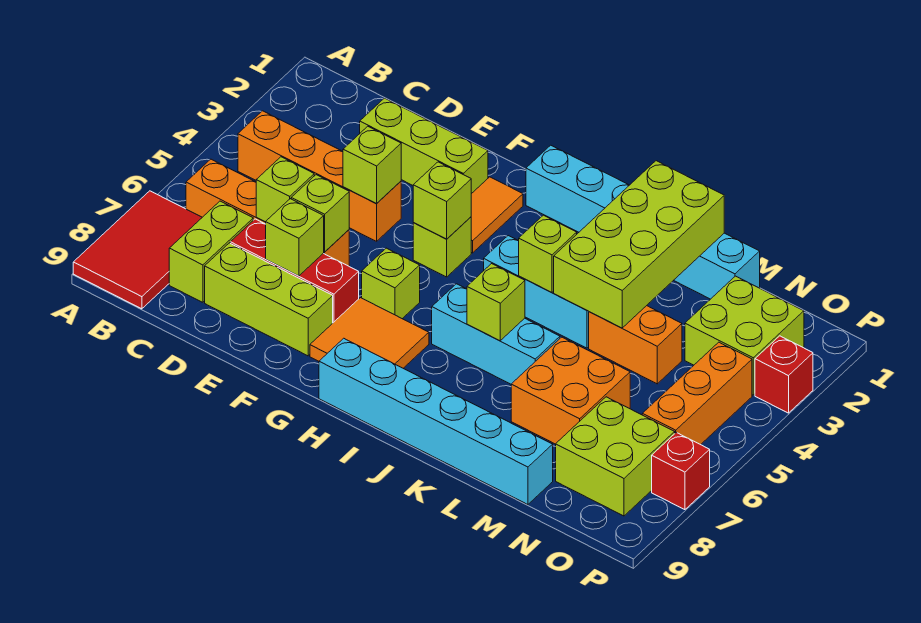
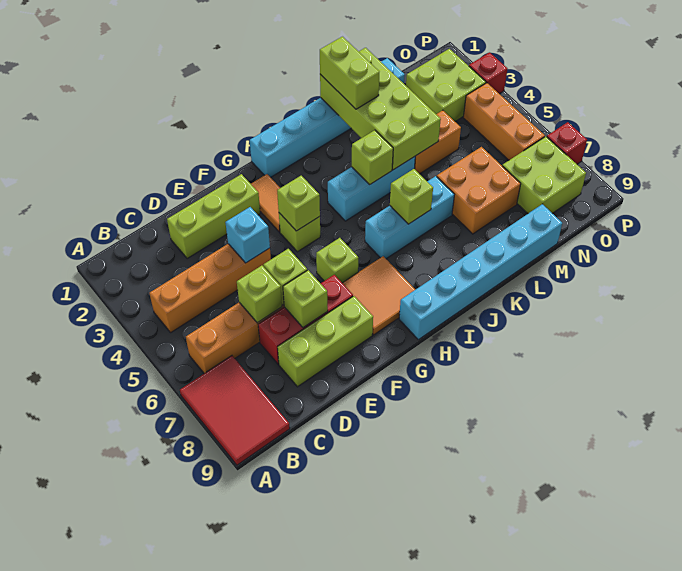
lime 1x2 brick [169,201,253,302] -> lime 1x2 brick moved to [320,37,379,109]
lime 1x1 brick [343,126,401,204] -> cyan 1x1 brick [225,207,270,263]

